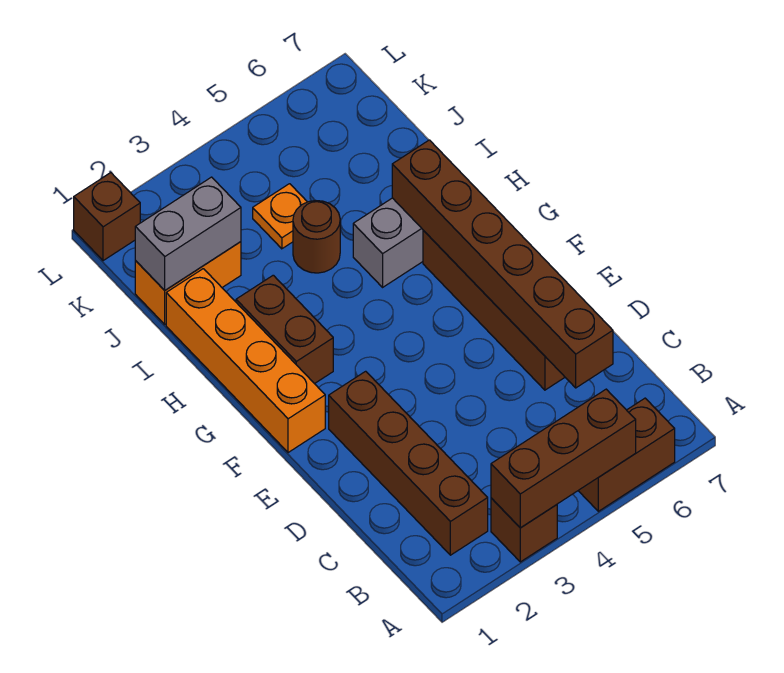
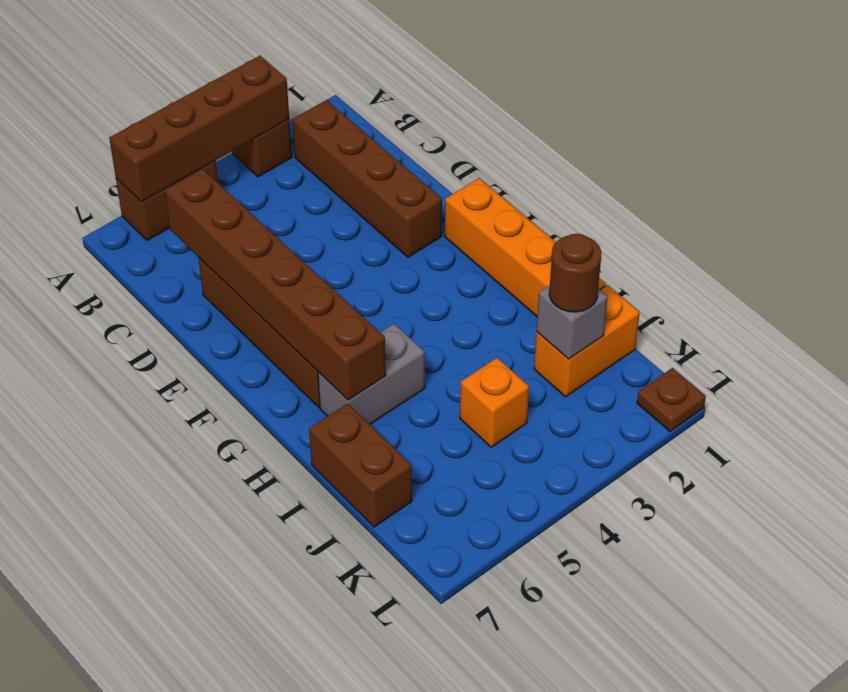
brown 1x3 brick [491,389,636,528] -> brown 1x4 brick [109,56,289,202]
brown 1x2 brick [236,275,333,384] -> brown 1x2 brick moved to [309,404,412,527]
brown 1x1 round brick [293,201,340,273] -> brown 1x1 round brick moved to [549,234,601,312]
grey 1x2 brick [135,177,241,290] -> grey 1x1 brick [537,285,608,359]
orange 1x1 plate [253,184,307,249] -> orange 1x1 brick [460,358,529,447]
brown 1x1 brick [74,173,140,261] -> brown 1x1 plate [637,368,706,431]

